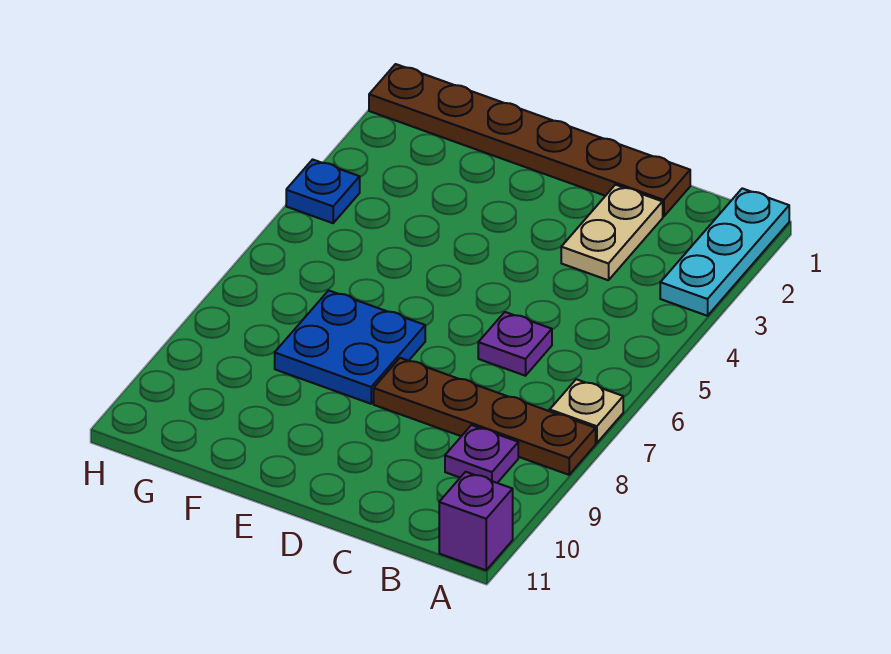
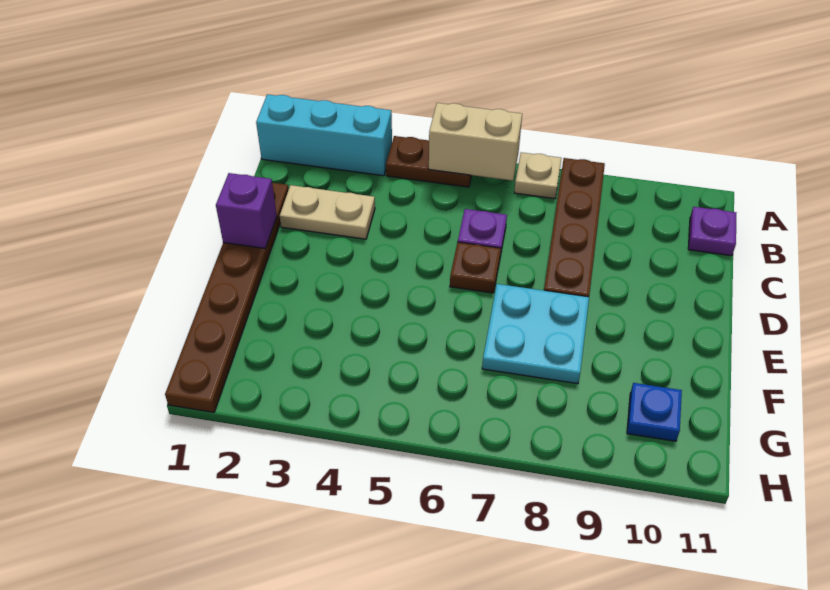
cyan 1x3 plate [660,188,789,316] -> cyan 1x3 brick [256,94,392,176]
none -> brown 1x2 plate [386,136,472,187]
none -> tan 1x2 brick [429,103,522,181]
purple 1x1 brick [439,472,513,570] -> purple 1x1 brick moved to [216,173,277,249]
purple 1x1 plate [445,425,518,483] -> purple 1x1 plate moved to [688,207,736,256]
none -> brown 1x1 plate [450,242,501,293]
blue 2x2 plate [275,290,425,404] -> cyan 2x2 plate [482,284,589,384]
blue 1x1 plate [286,159,360,223] -> blue 1x1 plate moved to [627,383,682,441]

